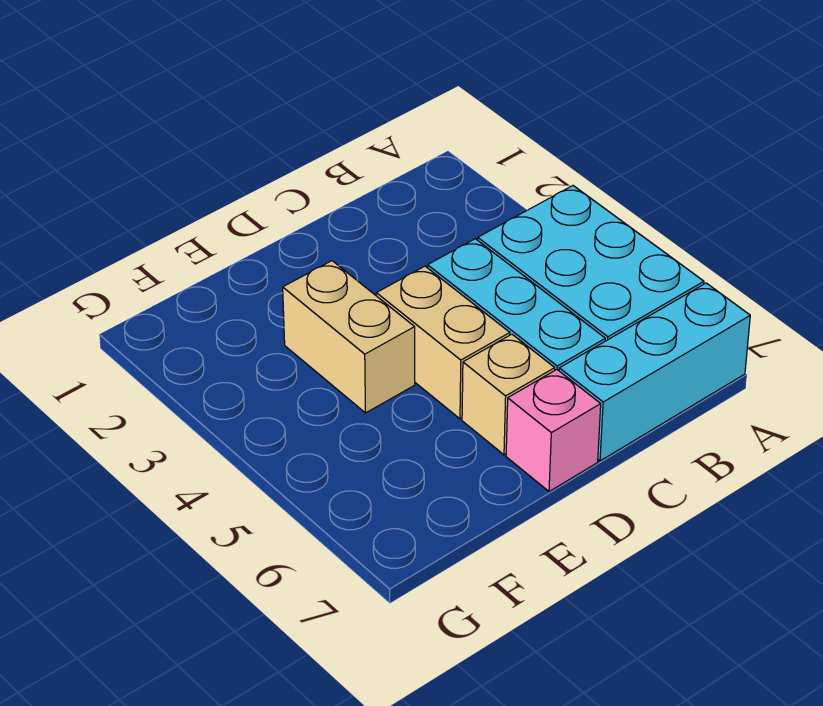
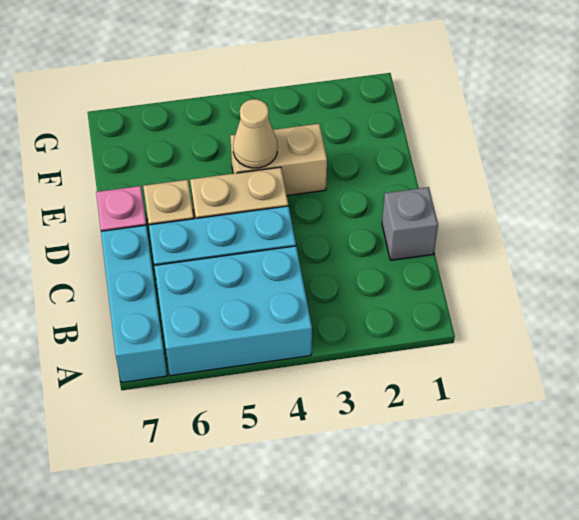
none -> grey 1x1 brick [382,187,438,260]
none -> tan 1x1 cone [233,99,277,168]

